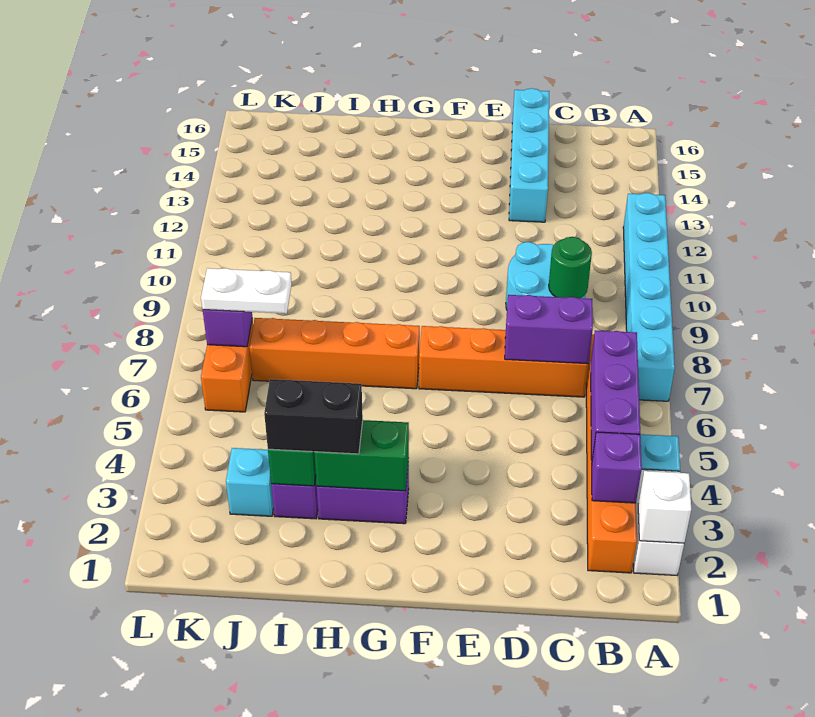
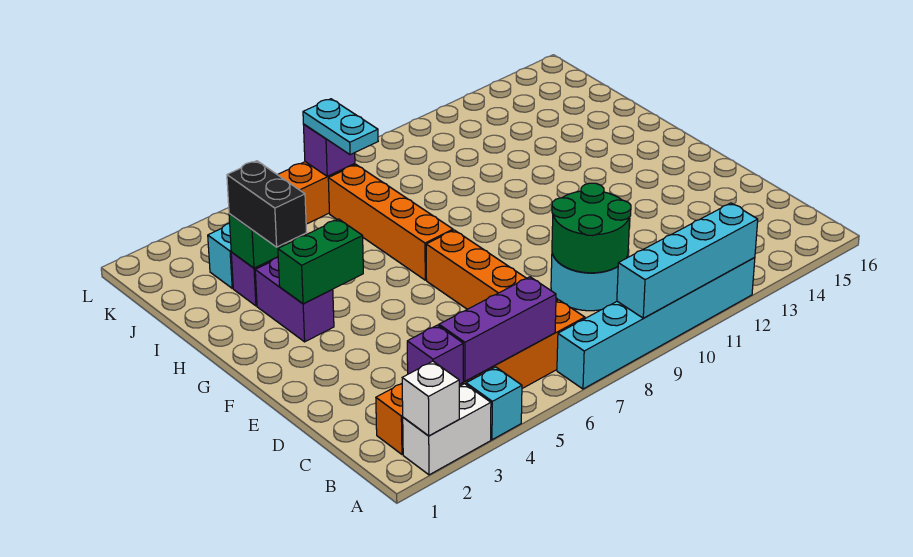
purple 1x2 brick [505,295,593,364] -> none
green 1x1 round brick [549,237,592,298] -> green 2x2 round brick [552,183,631,273]
cyan 1x4 brick [509,88,549,222] -> cyan 1x4 brick moved to [617,203,758,318]
green 1x2 brick [314,420,409,491] -> green 1x2 brick turned to [278,219,363,304]
white 1x2 plate [201,268,292,314] -> cyan 1x2 plate [303,99,378,155]

